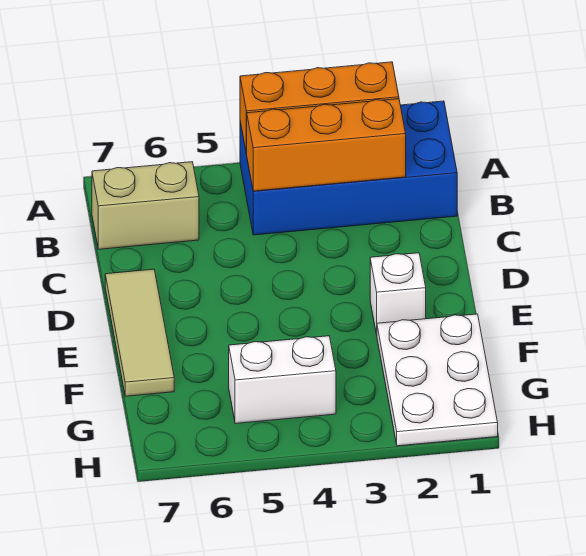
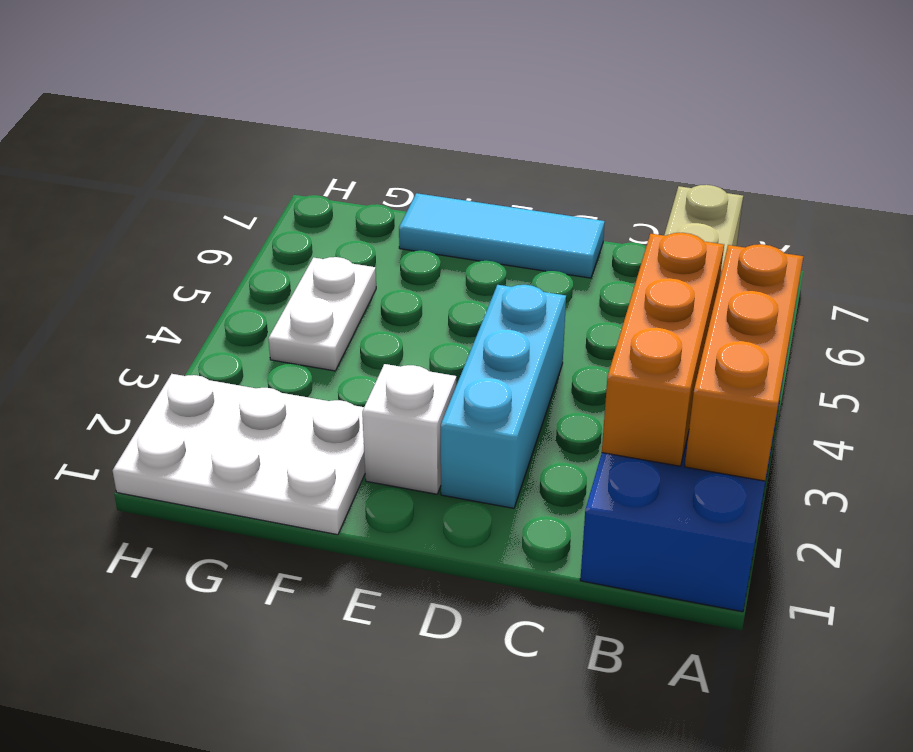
none -> cyan 1x3 brick [441,285,566,508]
tan 1x3 tile [105,269,174,396] -> cyan 1x3 tile [399,193,605,278]
white 1x2 brick [229,336,336,424] -> white 1x2 plate [268,257,376,371]

